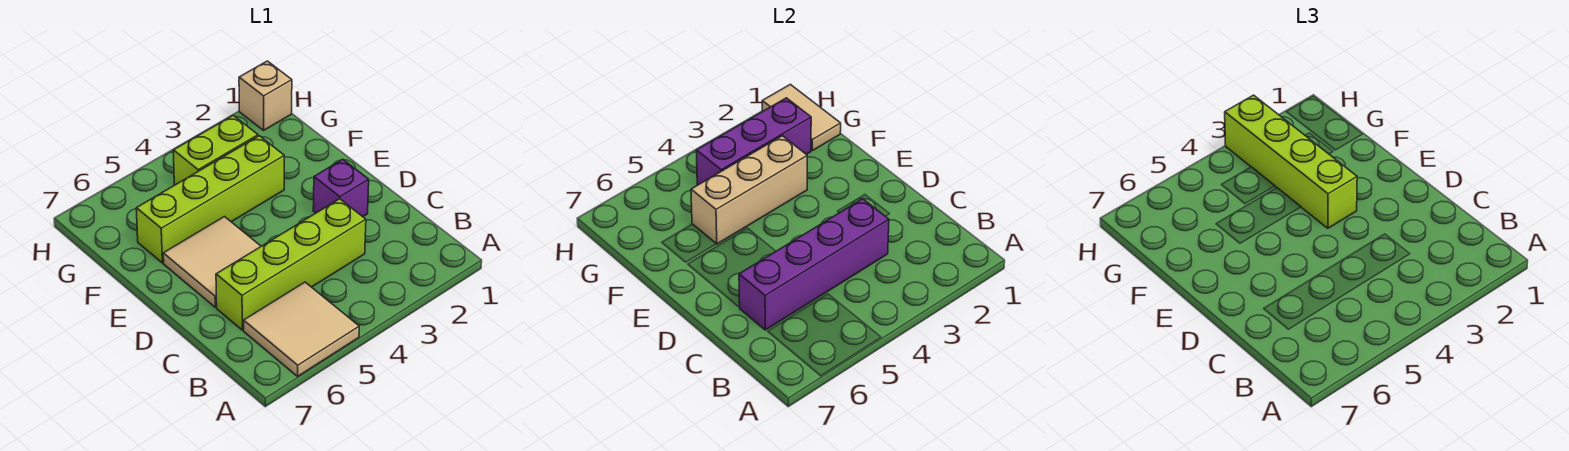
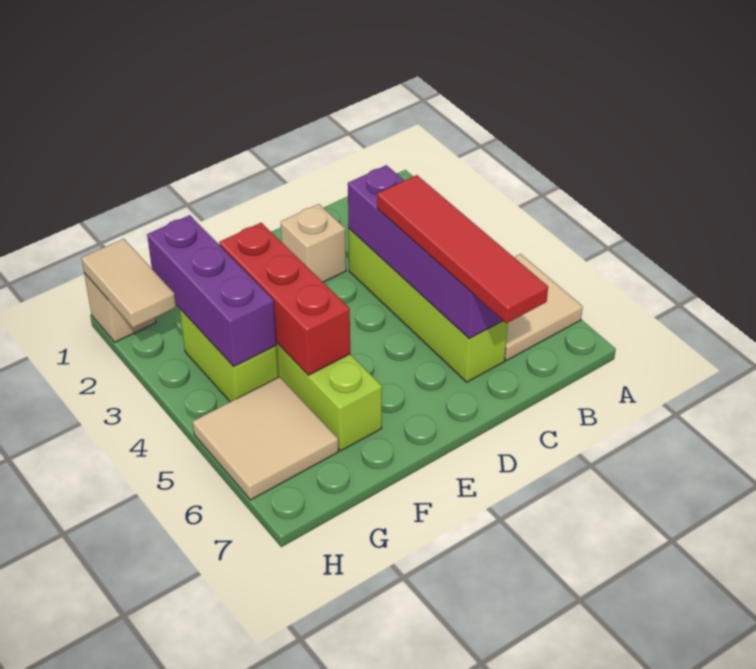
none -> red 1x4 tile [377,175,548,323]
purple 1x1 brick [313,159,369,217] -> tan 1x1 brick [281,204,346,282]
tan 2x2 tile [163,217,261,307] -> tan 2x2 tile moved to [193,377,338,500]
lime 1x4 brick [1225,95,1357,228] -> none
tan 1x3 brick [691,136,807,244] -> red 1x3 brick [219,223,350,375]
tan 1x2 tile [762,84,841,151] -> tan 1x2 tile turned to [81,239,176,328]

